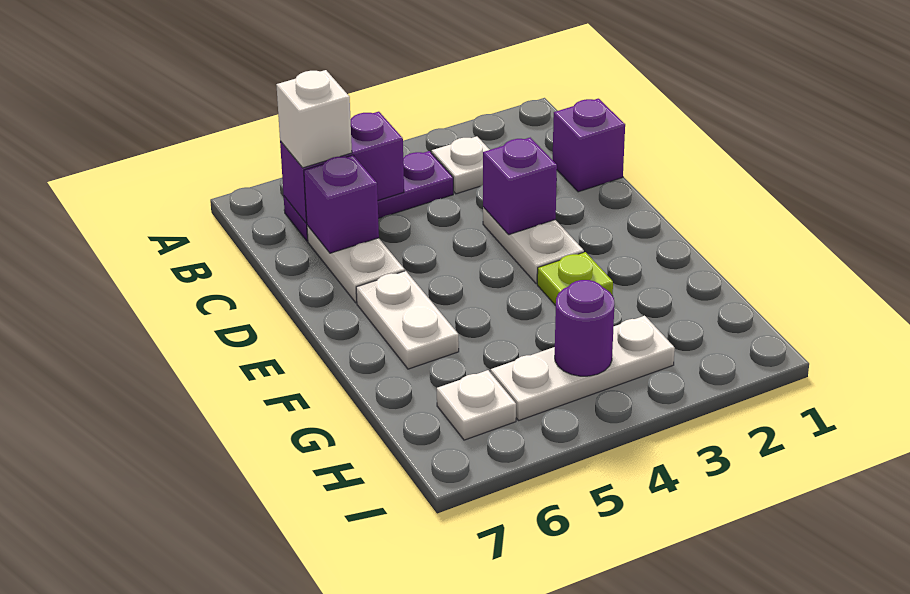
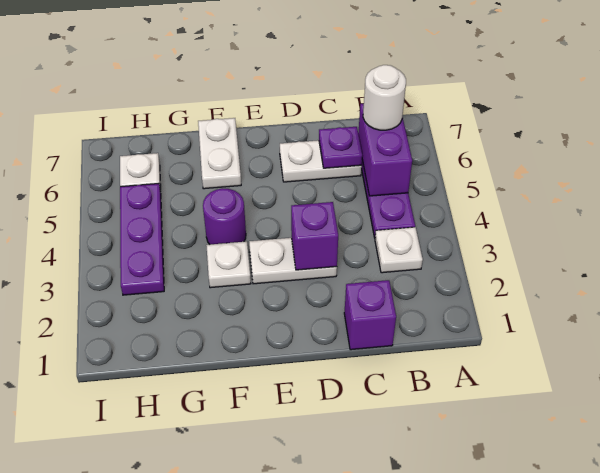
white 1x1 brick [276,70,352,168] -> white 1x1 round brick [363,65,406,130]
purple 1x1 brick [304,155,379,253] -> purple 1x1 plate [319,127,362,168]
white 1x2 plate [356,271,459,369] -> white 1x2 plate turned to [198,118,241,189]
lime 1x1 plate [537,252,613,306] -> white 1x1 plate [206,241,251,288]
white 1x3 plate [491,316,675,420] -> purple 1x3 plate [120,184,164,295]
purple 1x1 round brick [555,280,614,376] -> purple 1x1 round brick moved to [203,188,246,244]

